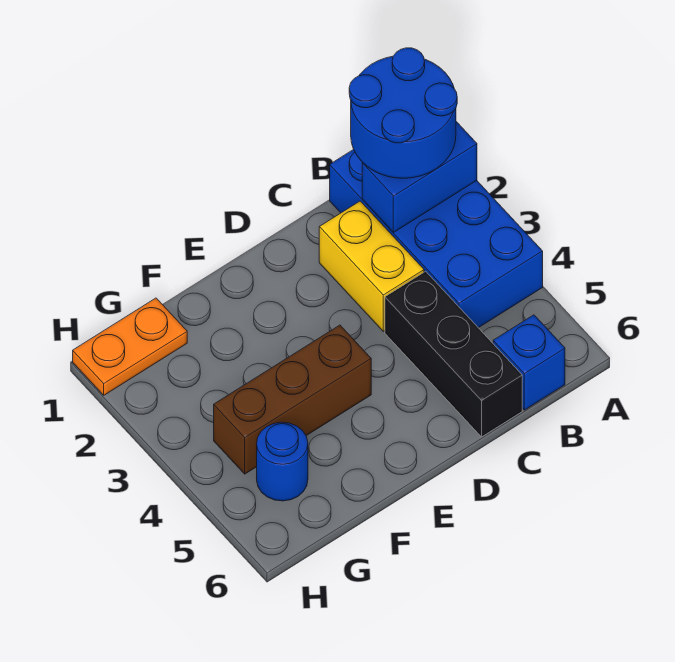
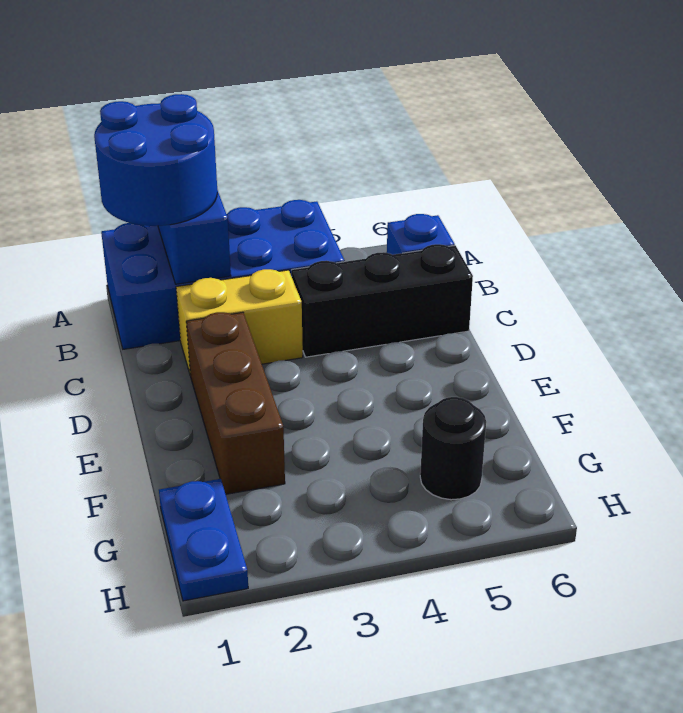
brown 1x3 brick [214,325,371,474] -> brown 1x3 brick moved to [186,312,285,494]
orange 1x2 plate [73,298,187,395] -> blue 1x2 plate [159,479,248,601]
blue 1x1 round brick [257,422,308,501] -> black 1x1 round brick [420,397,486,500]

